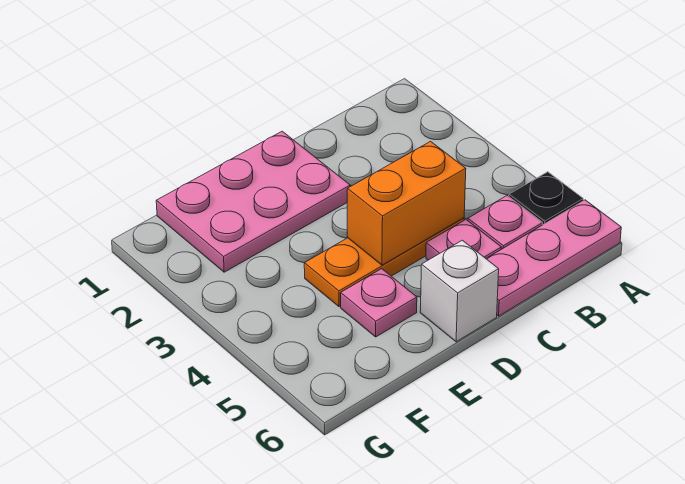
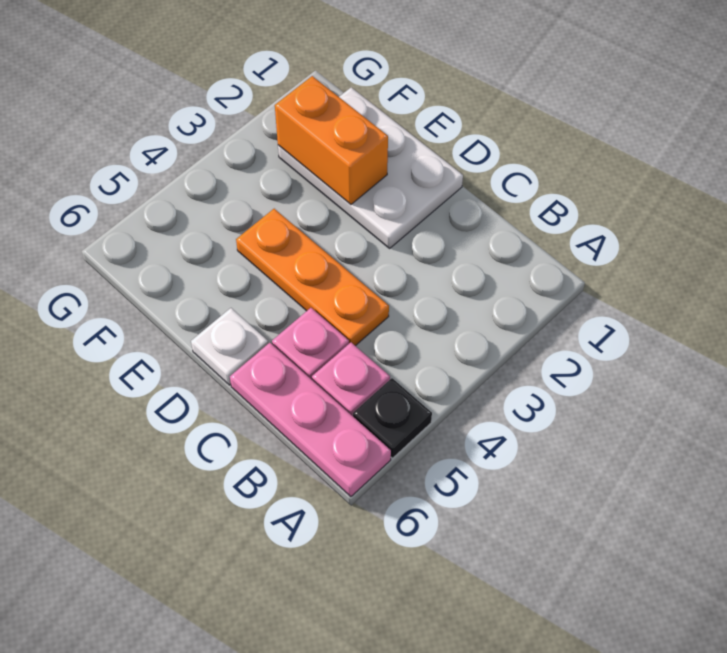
orange 1x2 brick [347,141,466,265] -> orange 1x2 brick moved to [275,76,388,204]
pink 2x3 plate [156,131,350,272] -> white 2x3 plate [278,87,463,248]
white 1x1 brick [420,240,499,342] -> white 1x1 plate [191,308,268,385]
pink 1x1 plate [341,269,417,337] -> none

